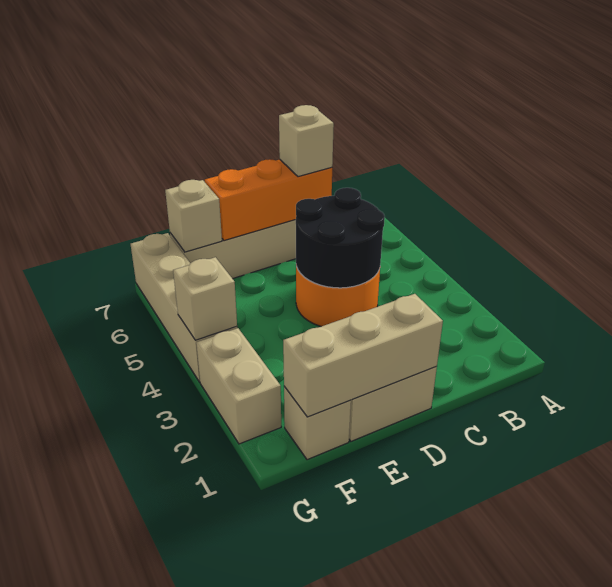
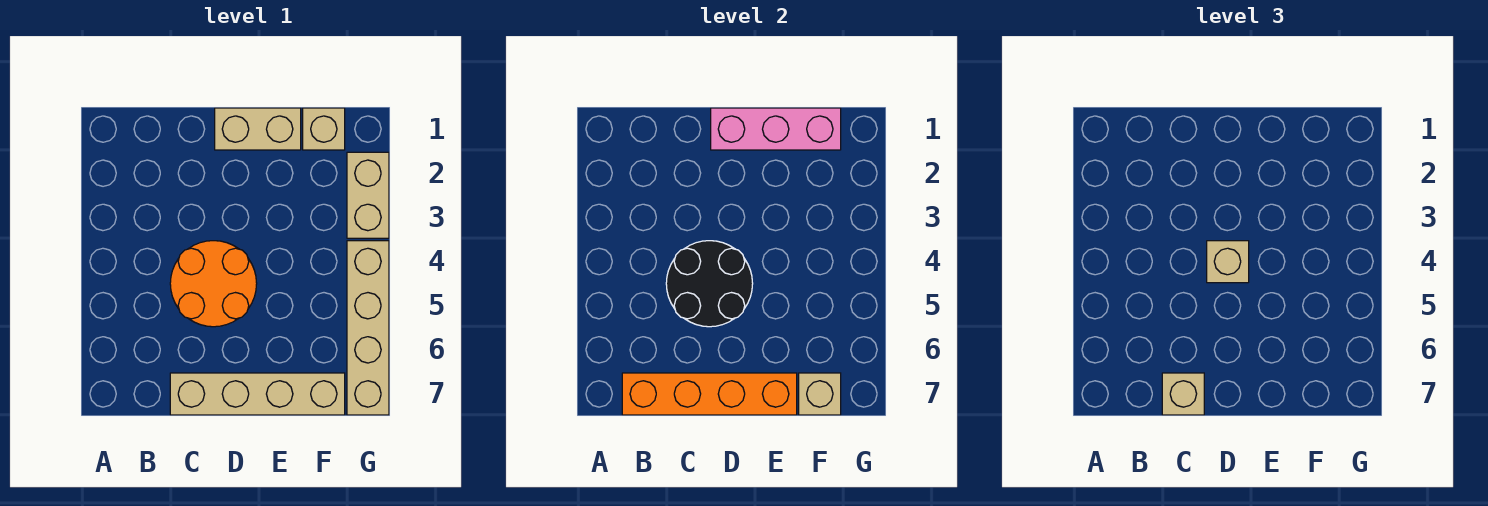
orange 1x3 brick [205,159,332,241] -> orange 1x4 brick [622,373,797,415]
tan 1x3 brick [283,294,443,417] -> pink 1x3 brick [711,108,841,150]
tan 1x1 brick [173,257,237,340] -> tan 1x1 brick moved to [1207,241,1249,283]

